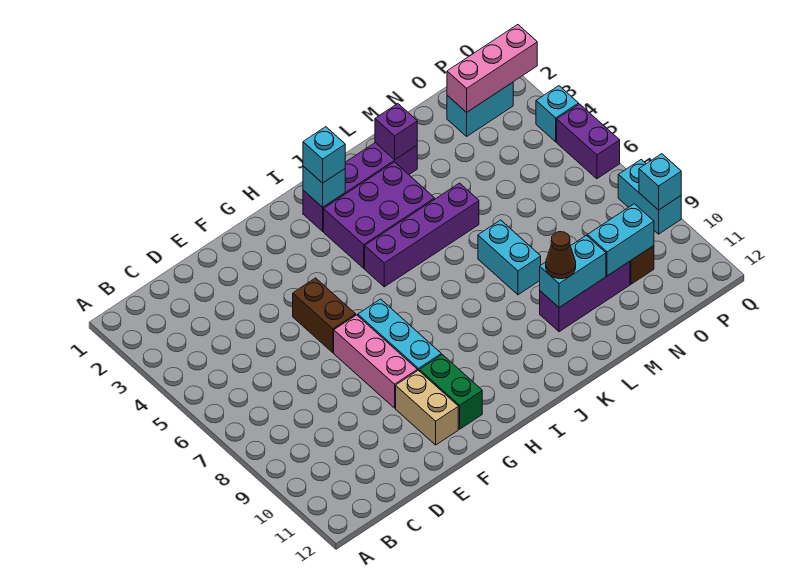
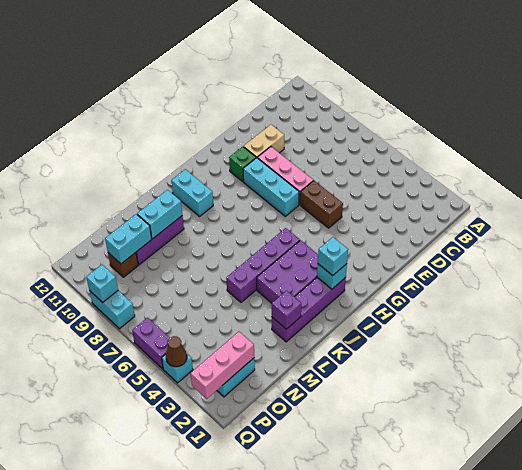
tan 1x2 brick [396,370,458,445] -> tan 1x2 brick turned to [243,125,284,158]
green 1x2 brick [420,355,482,429] -> green 1x1 brick [229,147,256,182]
cyan 1x2 brick [478,220,541,295] -> cyan 1x2 brick moved to [171,169,213,217]
brown 1x1 cone [546,232,576,279] -> brown 1x1 cone moved to [166,336,187,367]

